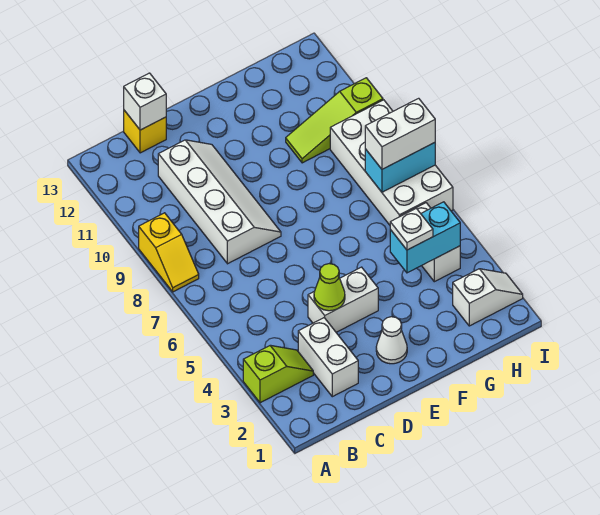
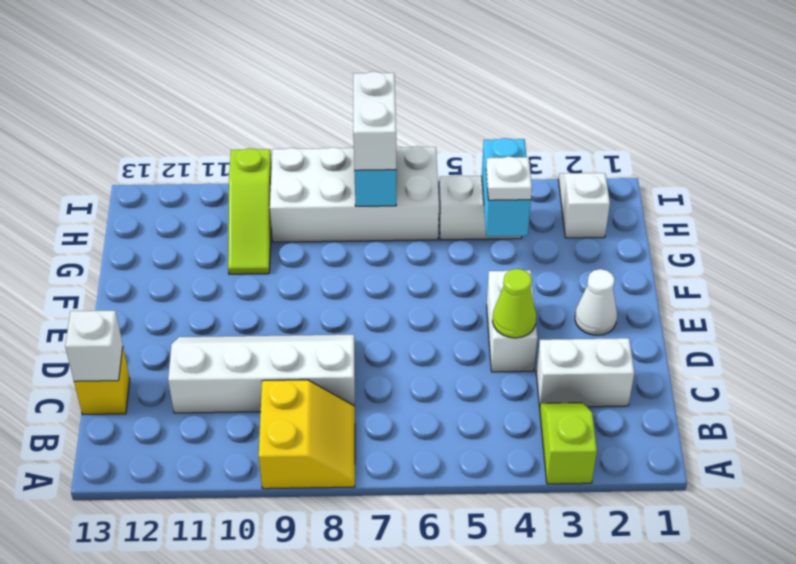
yellow 1x2 slope [139,213,199,292] -> yellow 2x2 slope [259,380,355,489]

